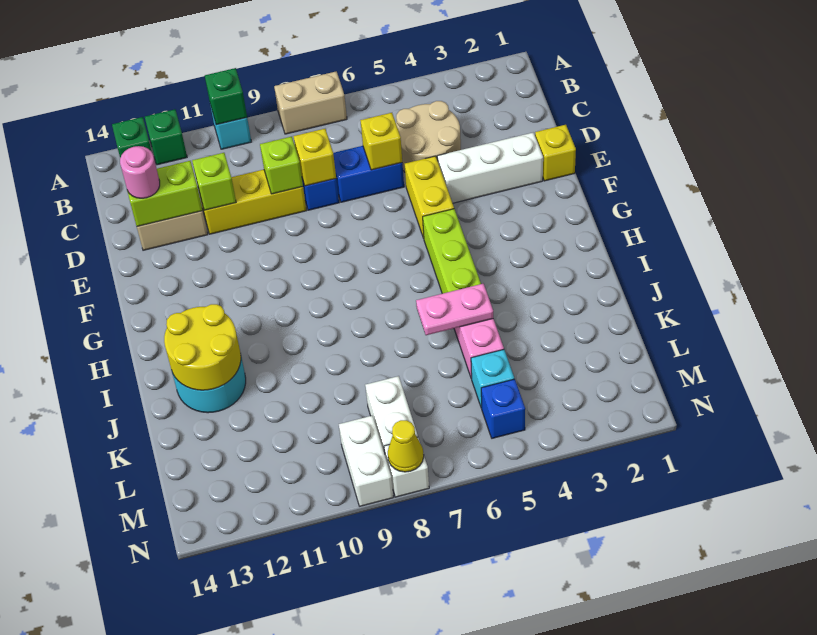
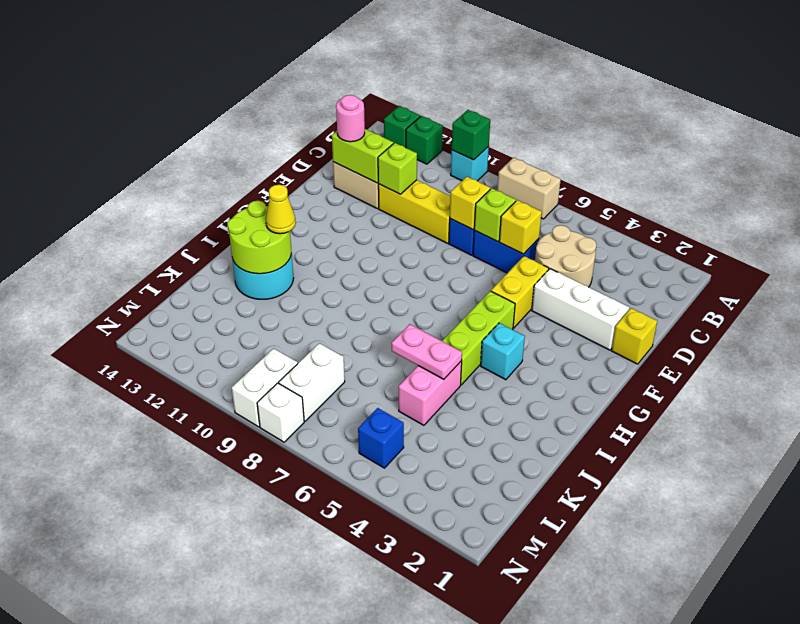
lime 1x1 brick [260,137,303,194] -> lime 1x1 brick moved to [474,188,516,242]
yellow 2x2 round brick [164,304,241,390] -> lime 2x2 round brick [227,201,291,274]
cyan 1x1 brick [471,350,514,408] -> cyan 1x1 brick moved to [481,323,525,380]
yellow 1x1 cone [388,420,424,472] -> yellow 1x1 cone moved to [266,185,296,234]

